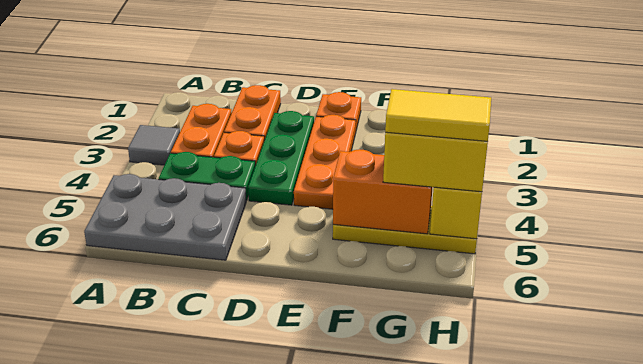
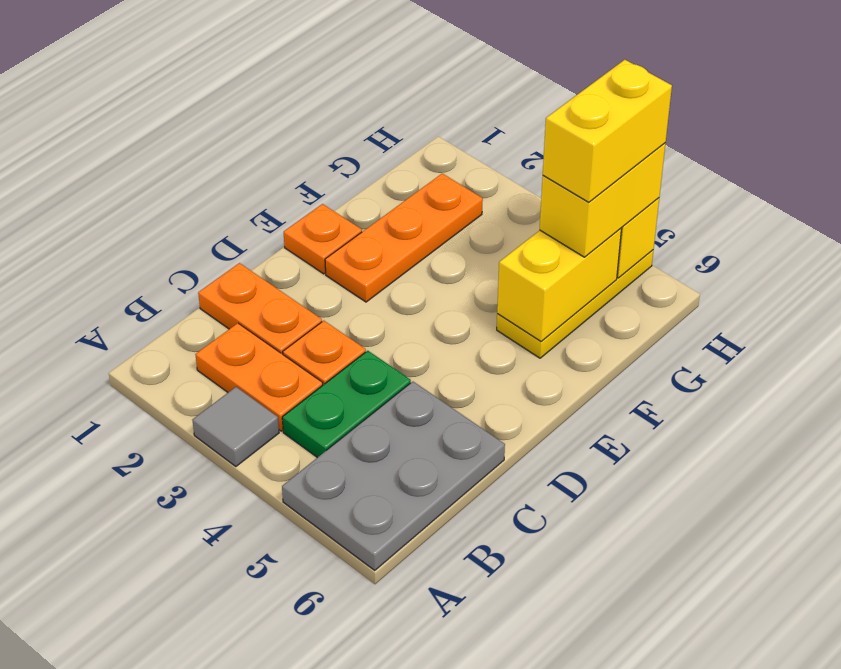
green 1x3 plate [248,111,314,205] -> none
orange 1x3 plate [294,115,356,209] -> orange 1x3 plate turned to [325,174,483,302]
orange 1x2 brick [333,149,433,234] -> yellow 1x2 brick [497,228,622,342]
yellow 1x2 tile [385,89,491,141] -> yellow 1x2 brick [543,60,672,202]

